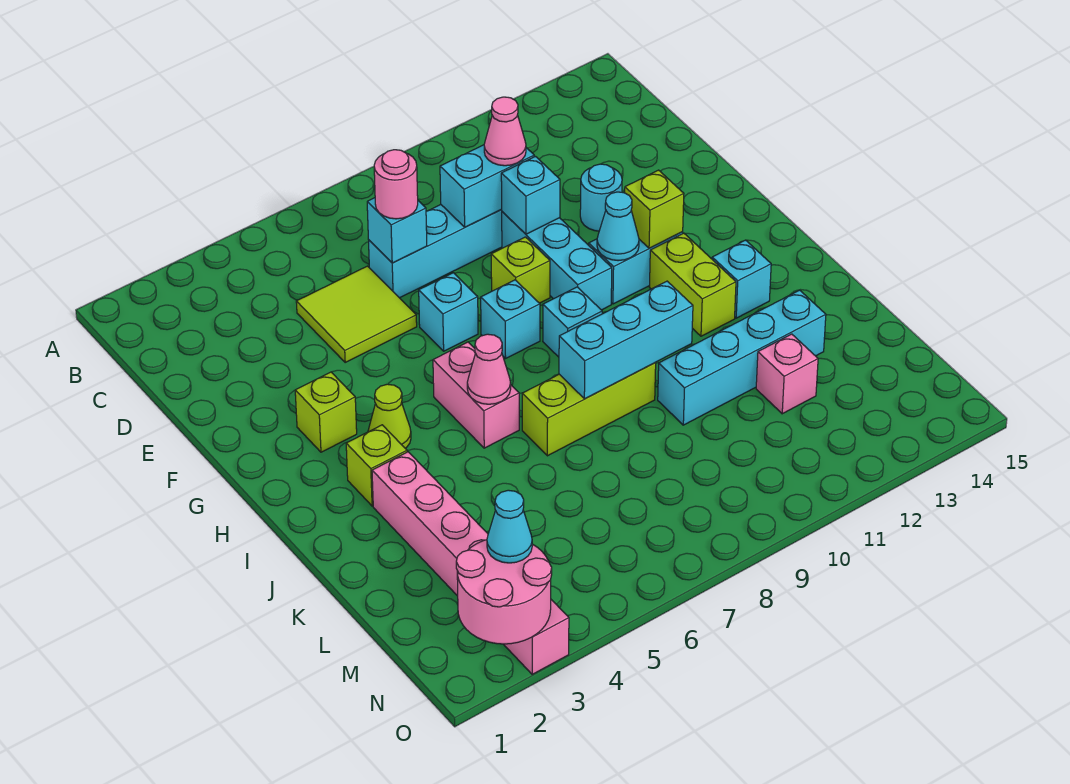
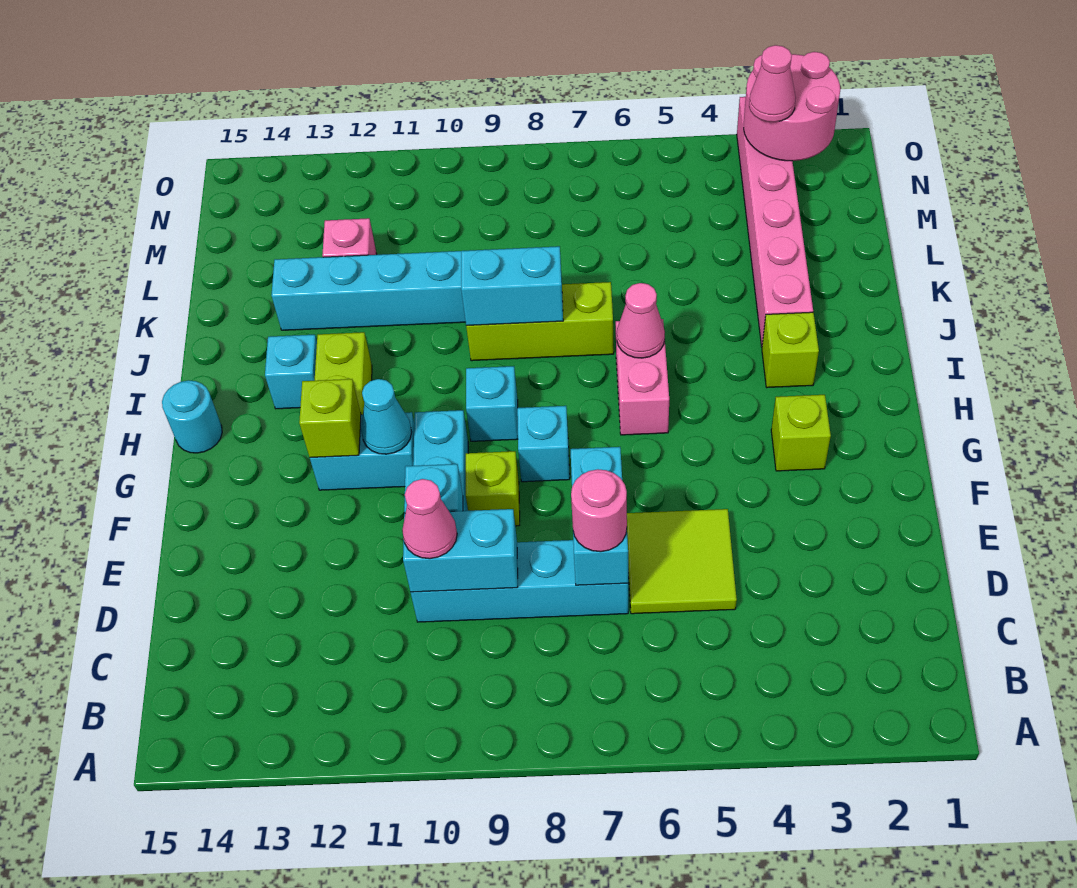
cyan 1x1 round brick [580,164,622,231] -> cyan 1x1 round brick moved to [162,380,222,453]
lime 1x1 cone [368,384,411,448] -> none
cyan 1x3 brick [559,281,693,399] -> cyan 1x2 brick [461,246,563,325]
cyan 1x1 cone [487,490,532,563] -> pink 1x1 cone [749,45,796,122]

